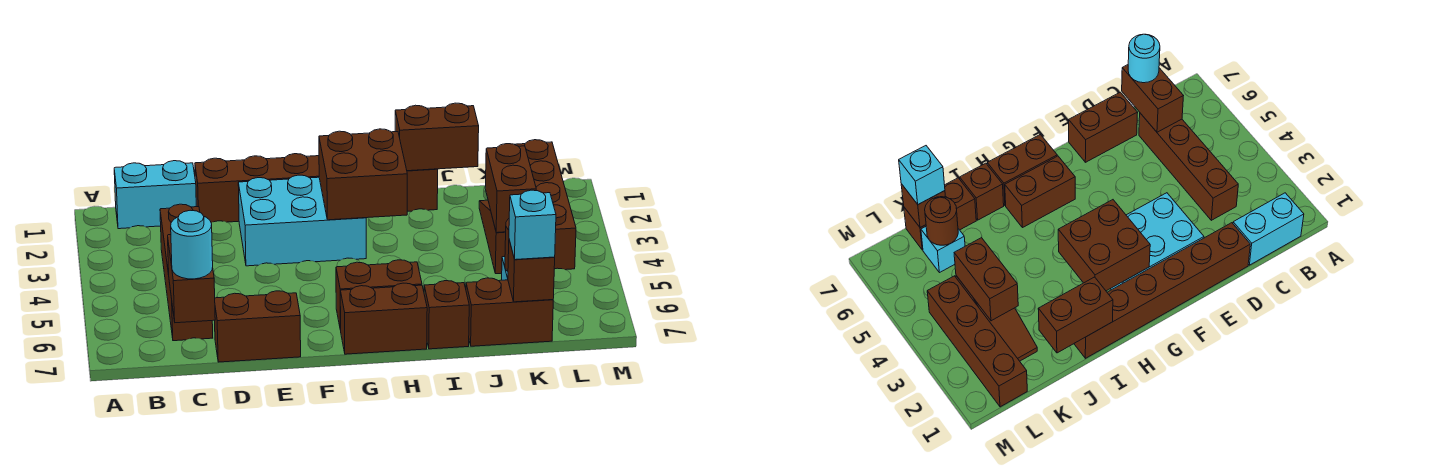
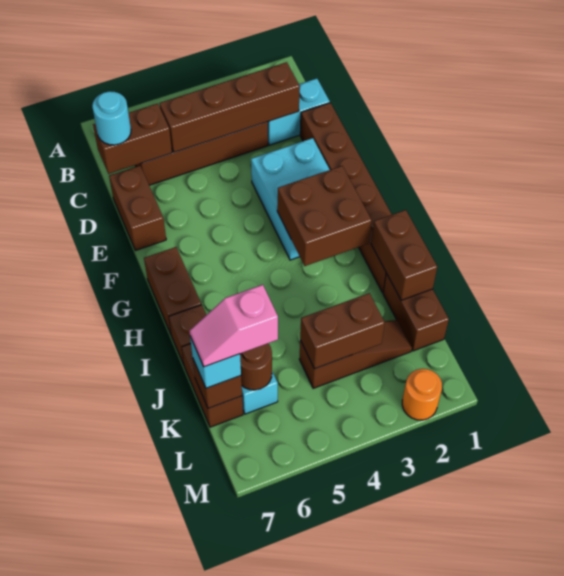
cyan 1x2 brick [114,161,196,229] -> cyan 1x2 brick turned to [268,78,330,145]
brown 1x2 brick [336,260,422,330] -> brown 1x2 brick moved to [383,274,449,351]
none -> pink 1x2 slope [190,285,278,367]
brown 1x4 brick [515,140,576,270] -> brown 1x4 brick moved to [160,62,300,152]
none -> orange 1x1 round brick [402,369,442,420]

